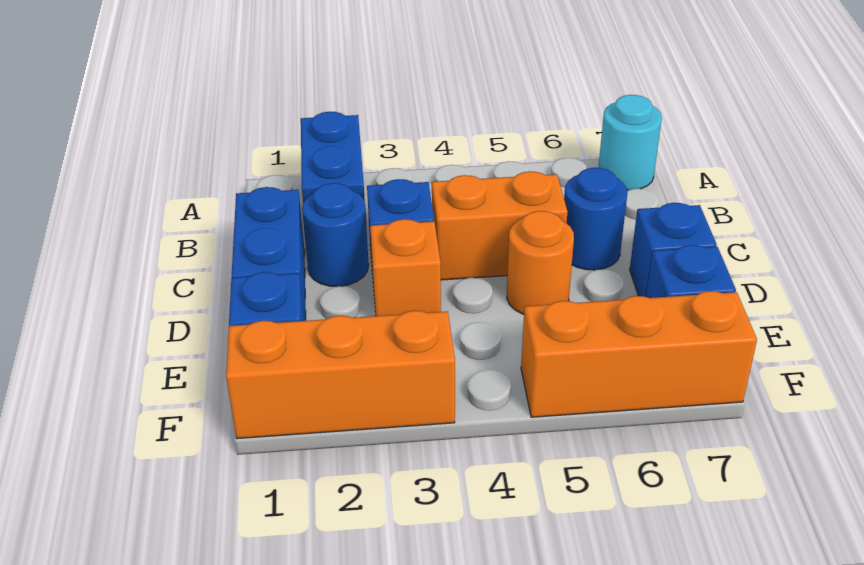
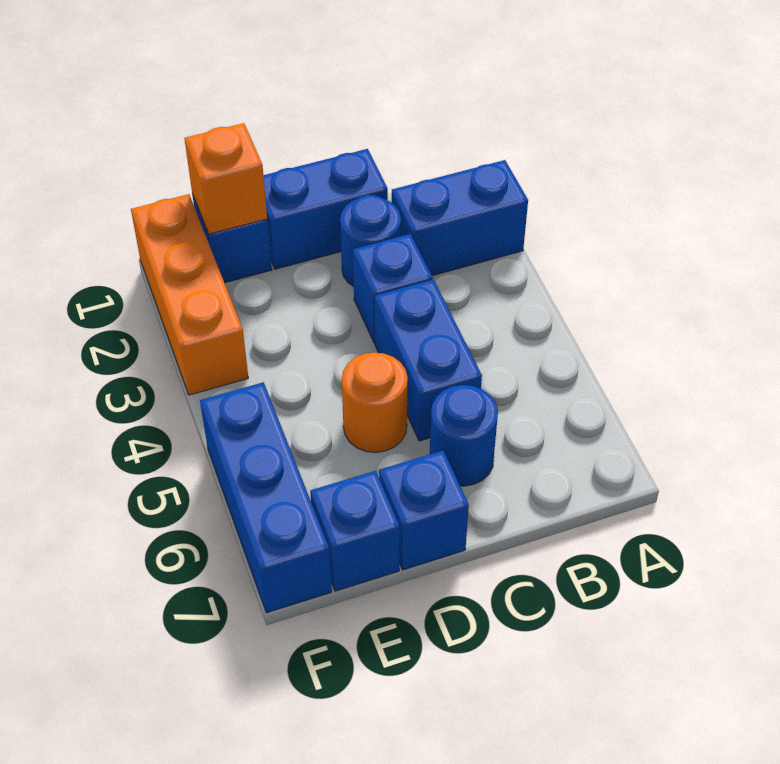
cyan 1x1 round brick [598,95,662,190] -> none
orange 1x2 brick [432,171,567,280] -> blue 1x2 brick [374,280,482,441]
orange 1x1 brick [370,219,441,316] -> orange 1x1 brick moved to [184,123,267,234]
orange 1x3 brick [521,291,757,417] -> blue 1x3 brick [200,382,332,613]

